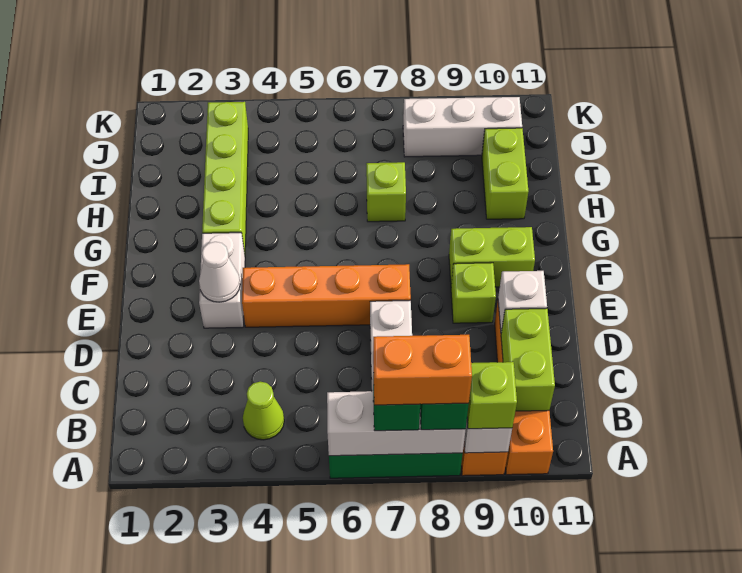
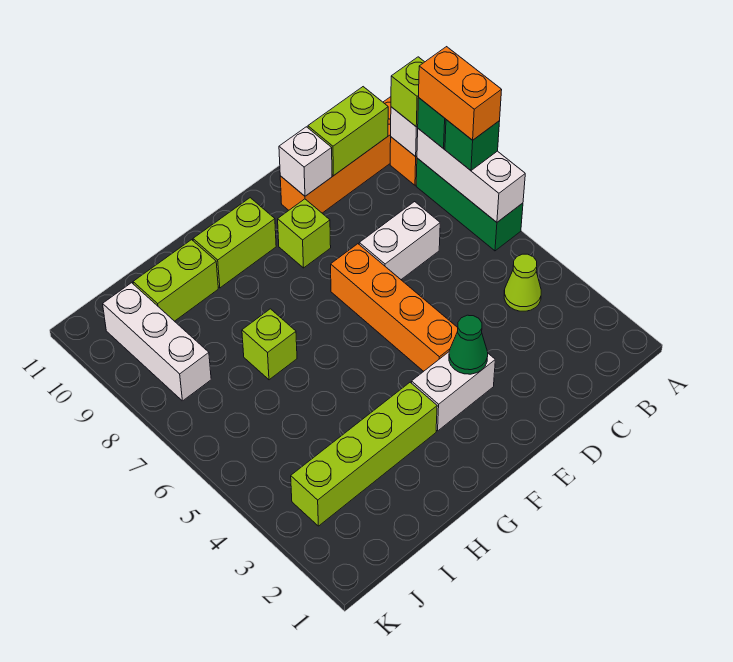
white 1x1 cone [199,242,240,302] -> green 1x1 cone [449,315,488,374]
lime 1x2 brick [449,227,535,287] -> lime 1x2 brick turned to [193,198,276,288]

